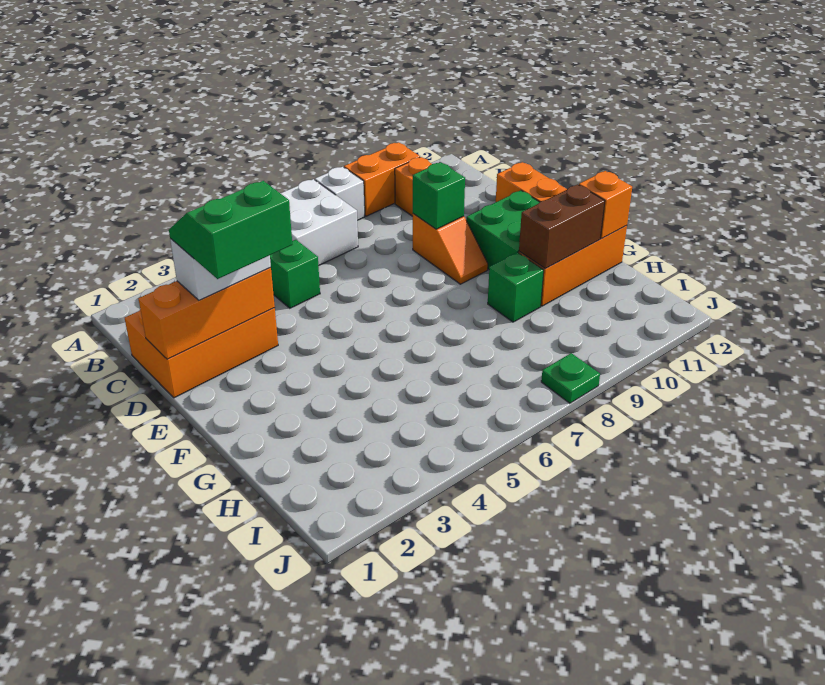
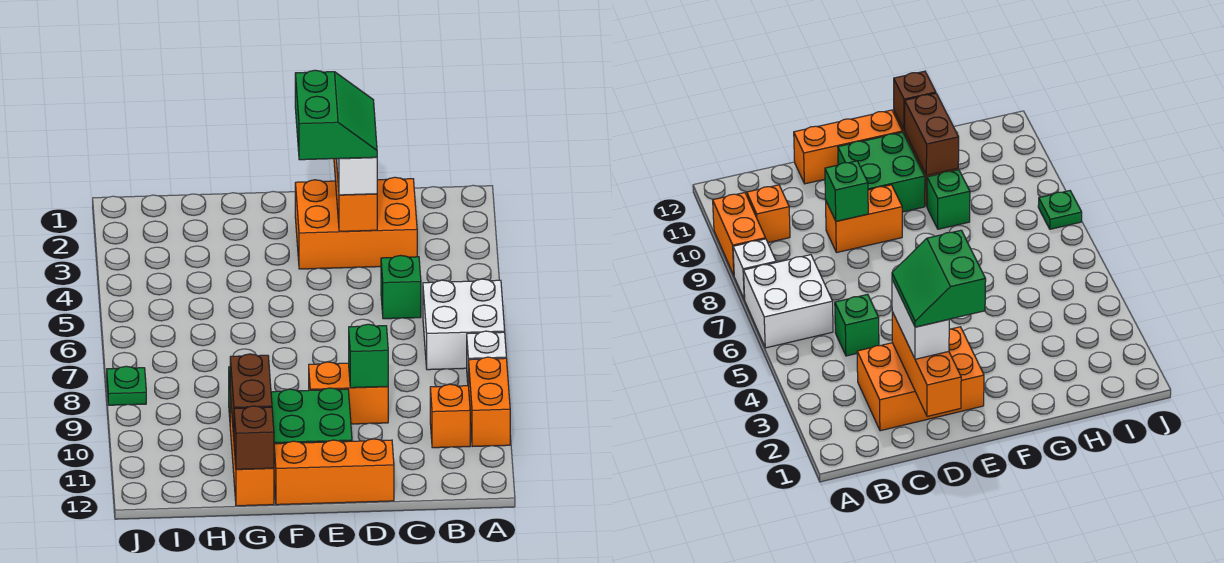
orange 2x3 brick [125,308,278,398] -> orange 2x3 brick turned to [295,177,417,269]
orange 1x2 slope [413,214,488,284] -> orange 1x2 brick [309,362,388,424]
orange 1x1 brick [579,171,632,238] -> brown 1x1 brick [234,406,274,469]

